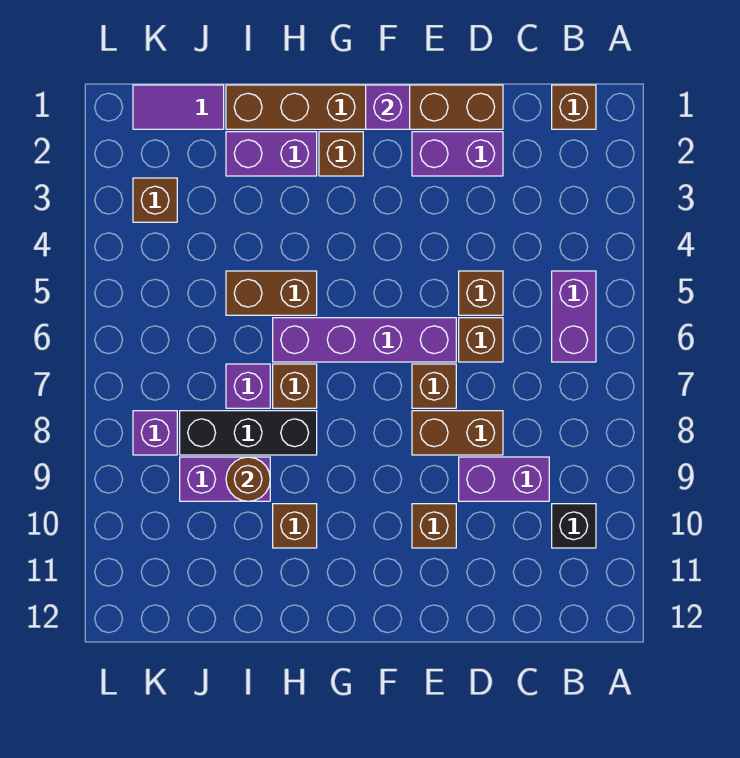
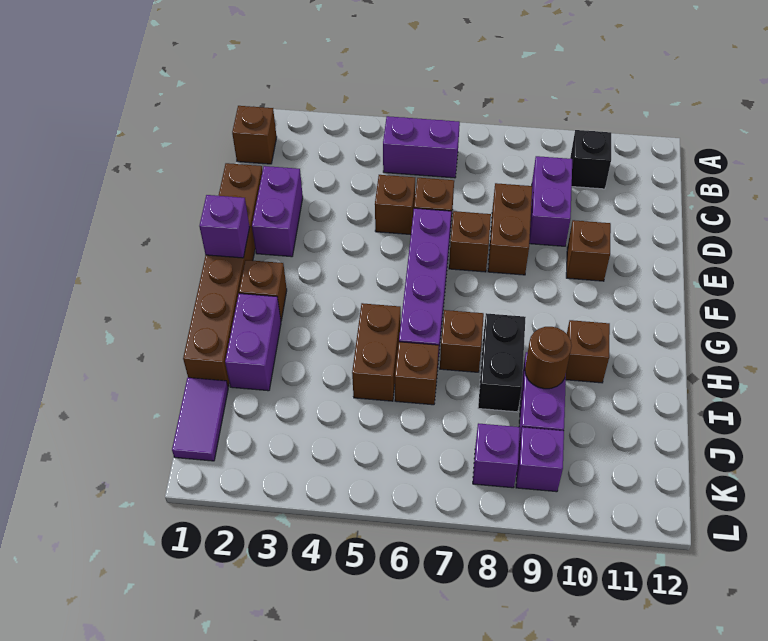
black 1x3 brick [180,411,317,455] -> black 1x2 brick [478,313,526,412]
purple 1x1 brick [226,364,270,408] -> purple 1x1 brick moved to [516,427,564,492]
brown 1x1 brick [133,178,177,222] -> brown 1x1 brick moved to [395,342,439,405]

